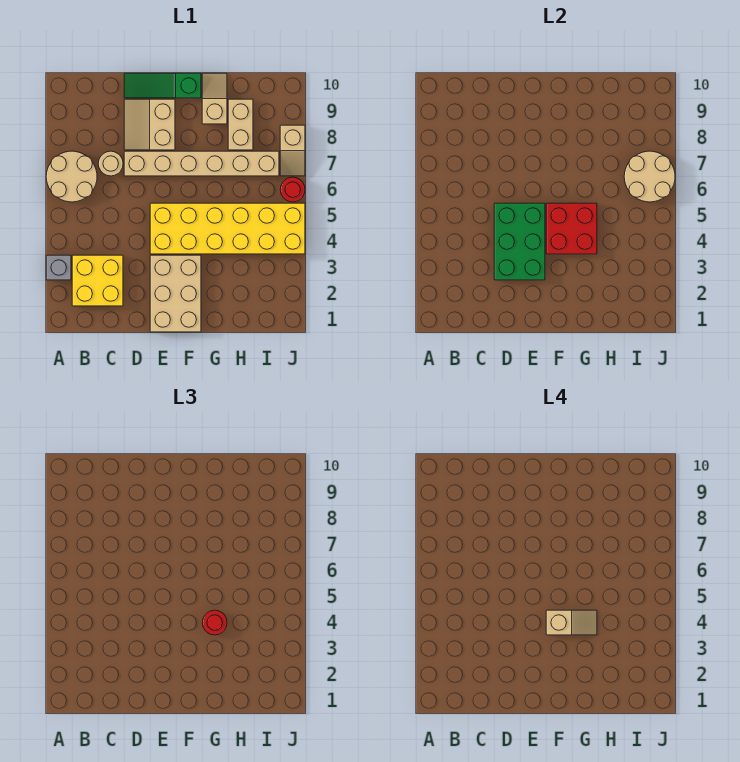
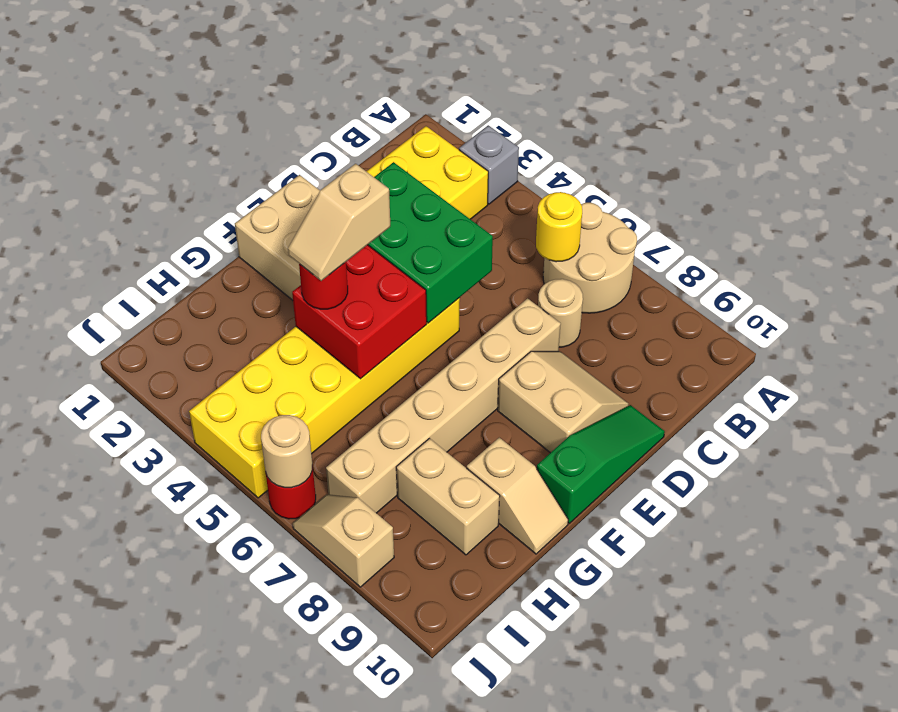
none -> yellow 1x1 round brick [536,192,582,262]
tan 2x2 round brick [624,151,675,202] -> tan 1x1 round brick [261,415,312,488]

